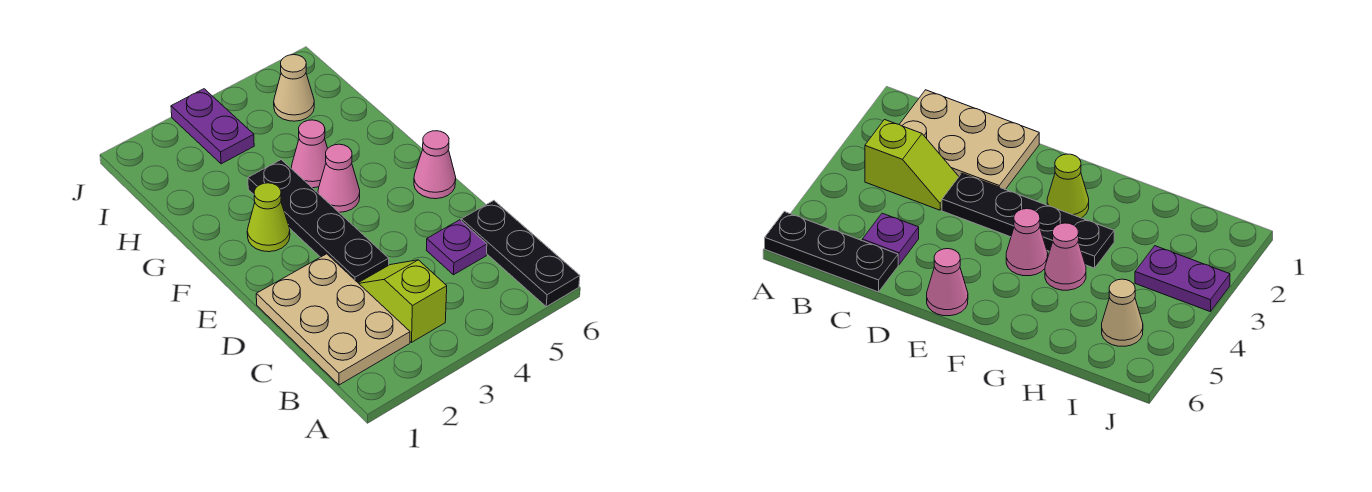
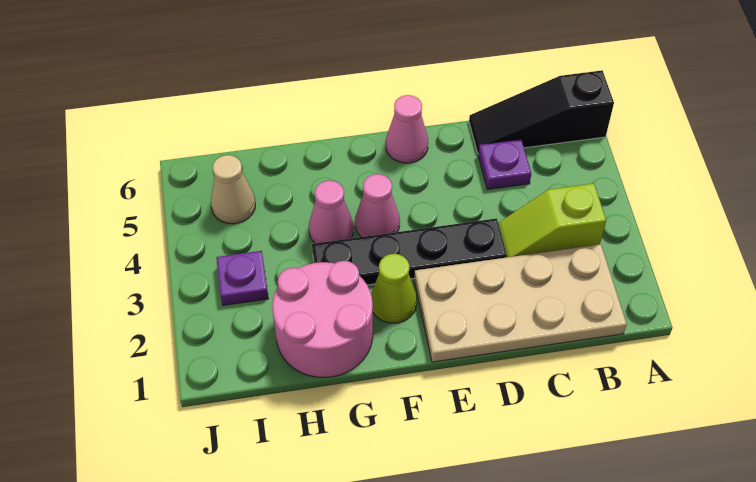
black 1x3 plate [461,201,580,307] -> black 1x3 slope [469,70,614,153]
tan 2x3 plate [256,254,410,385] -> tan 2x4 plate [414,244,627,362]
none -> pink 2x2 round brick [272,261,373,378]
purple 1x2 plate [171,89,254,164] -> purple 1x1 plate [216,251,268,305]

